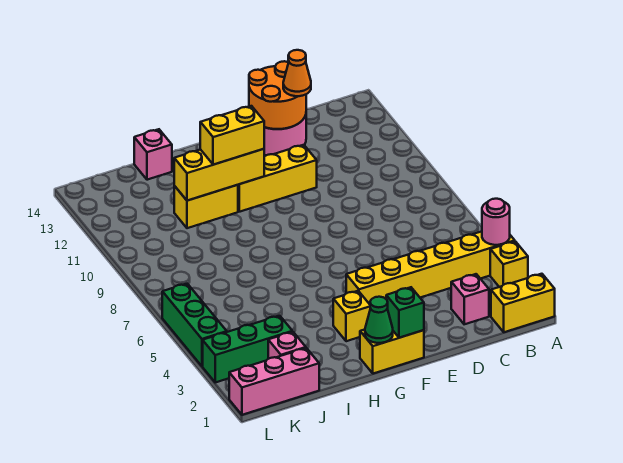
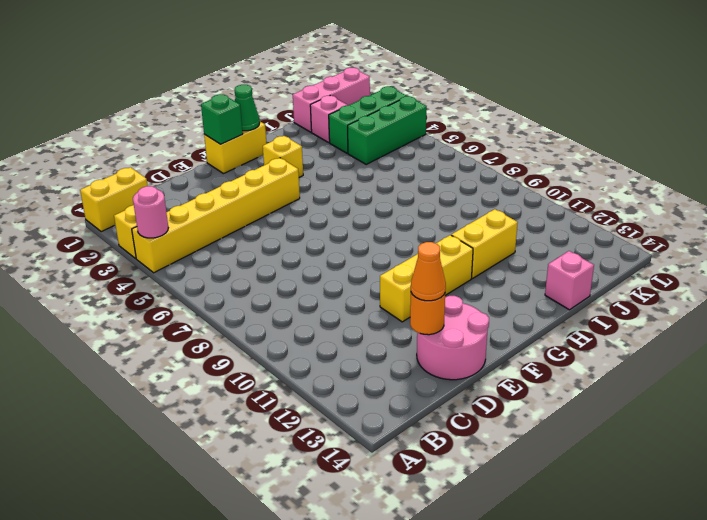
pink 1x1 brick [451,274,489,324] -> none
orange 2x2 round brick [249,61,306,129] -> orange 1x1 round brick [410,293,445,335]
yellow 1x3 brick [174,149,264,201] -> none
yellow 1x2 brick [200,106,264,165] -> none
green 1x3 brick [162,284,227,366] -> green 1x3 brick turned to [348,96,427,164]

